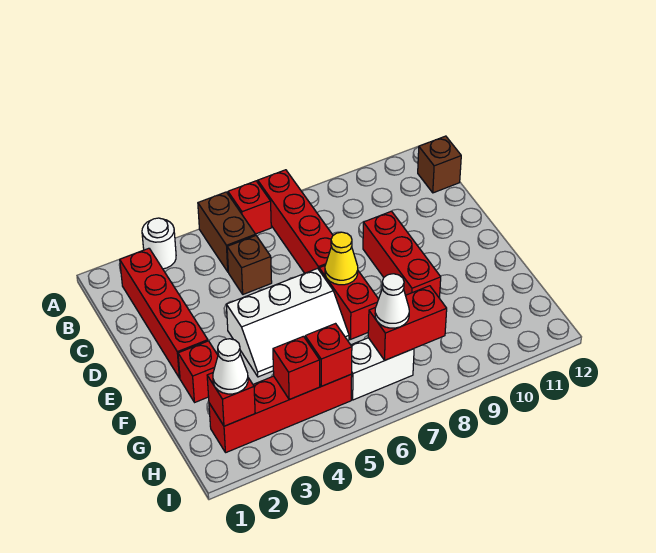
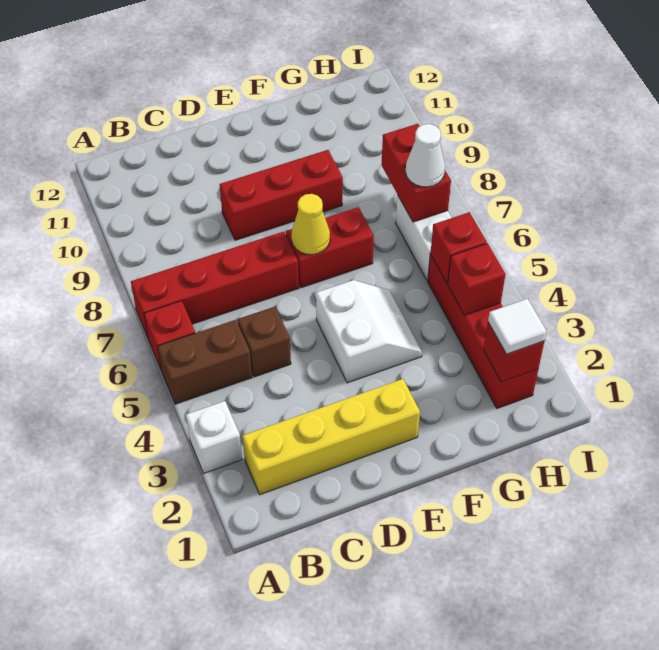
white 1x1 round brick [142,218,176,269] -> white 1x1 brick [186,401,242,473]
red 1x4 brick [120,248,208,378] -> yellow 1x4 brick [243,379,420,495]
brown 1x1 brick [418,136,461,193] -> none
white 2x3 slope [226,268,349,377] -> white 2x2 slope [316,280,422,383]
red 1x1 brick [178,341,218,402] -> none
white 1x1 cone [213,339,248,394] -> white 1x1 tile [488,299,547,354]

